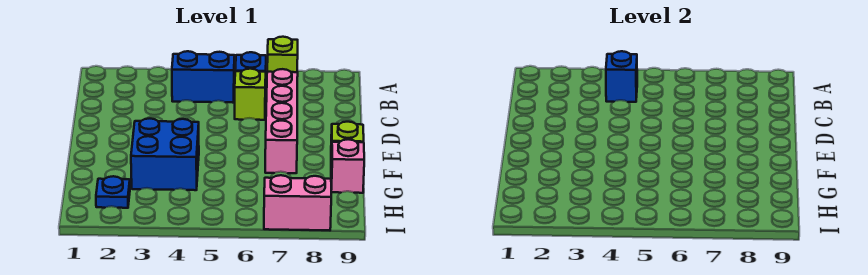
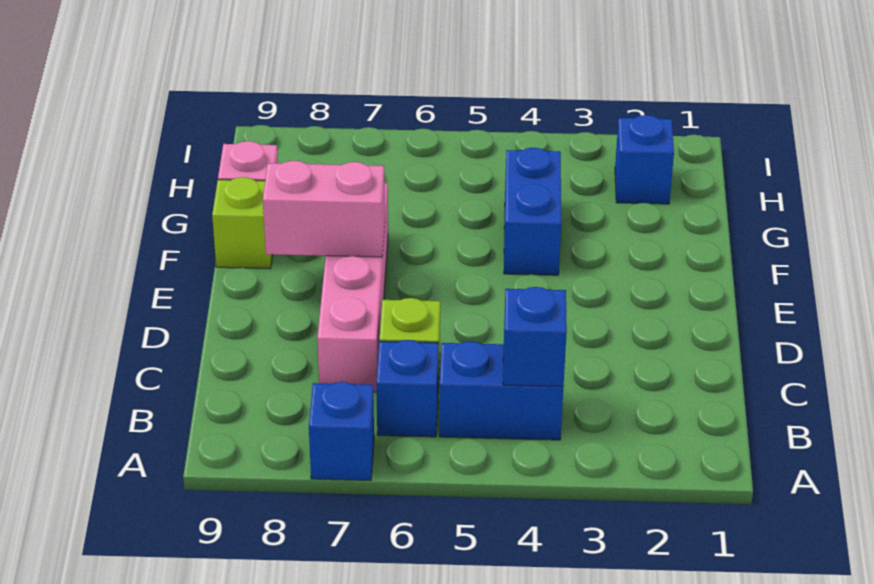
lime 1x1 brick [267,37,298,72] -> blue 1x1 brick [309,382,374,480]
blue 2x2 brick [131,119,199,190] -> blue 1x2 brick [504,148,561,275]
blue 1x1 plate [96,176,130,208] -> blue 1x1 brick [615,115,674,204]
pink 1x2 brick [264,175,331,230] -> pink 1x2 brick moved to [263,161,385,257]

